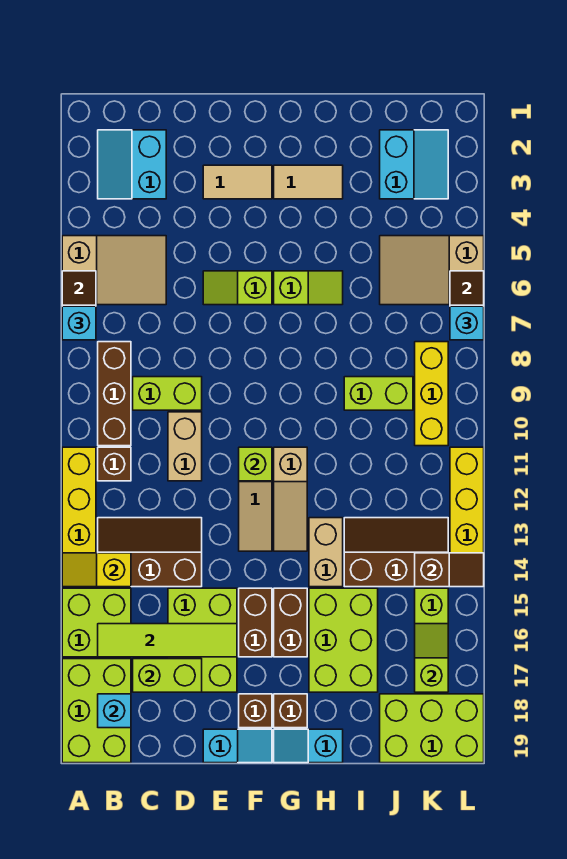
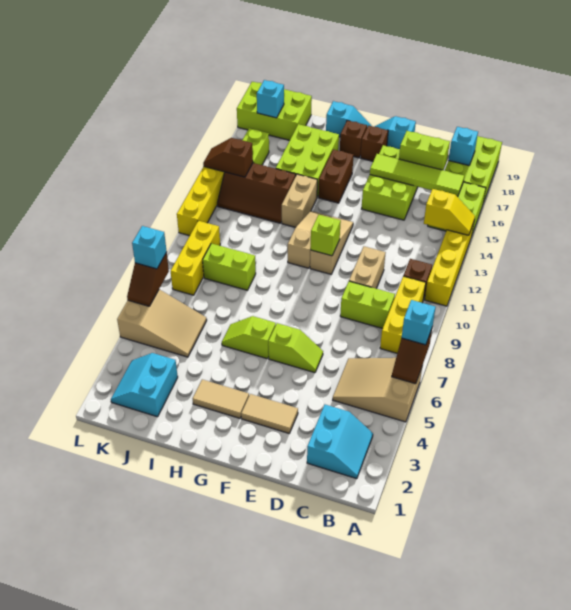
brown 1x3 brick [98,342,131,446] -> yellow 1x3 brick [380,276,426,353]
brown 2x3 slope [98,518,202,587] -> none
brown 1x2 brick [239,588,272,657] -> none
lime 1x2 slope [415,624,448,692] -> none
none -> cyan 1x1 brick [257,80,284,118]

